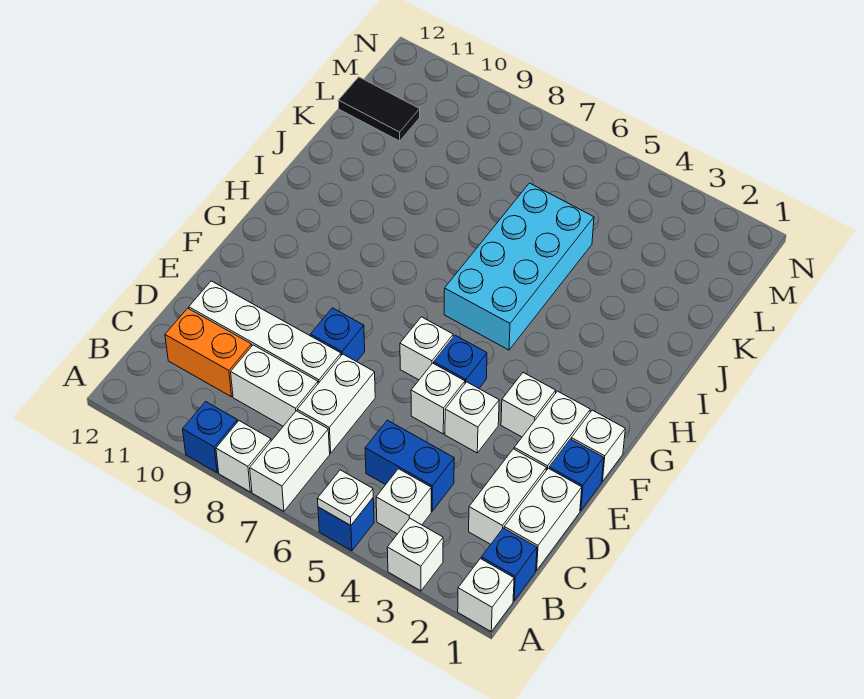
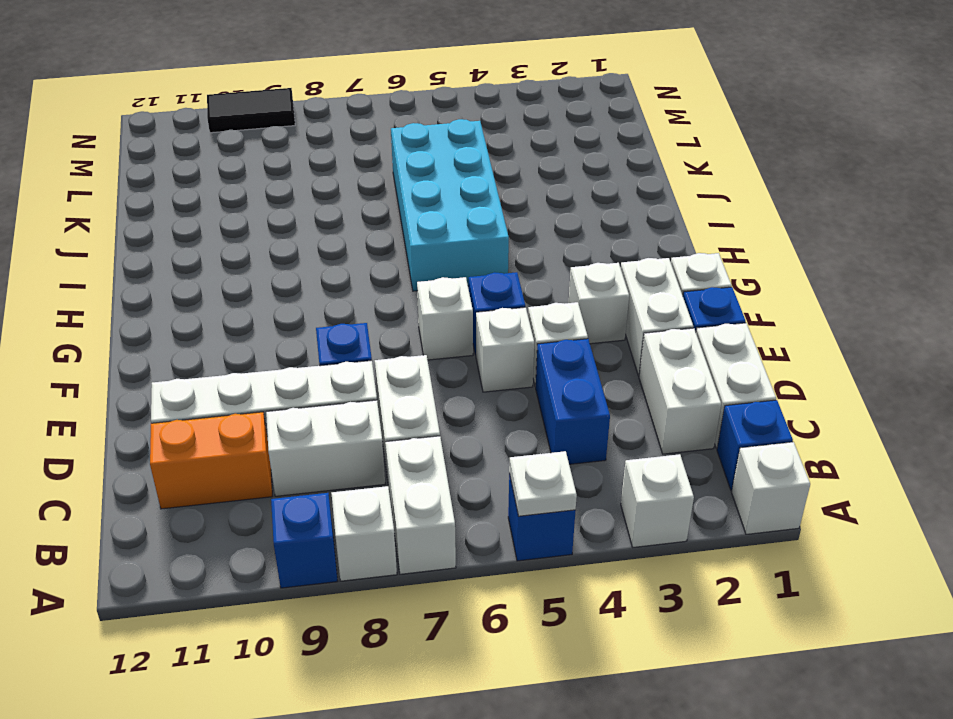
white 1x1 brick [376,469,431,534] -> none
blue 1x2 brick [365,420,454,511] -> blue 1x2 brick turned to [535,339,610,464]
black 1x2 tile [338,77,420,141] -> black 1x2 tile moved to [207,88,295,133]

